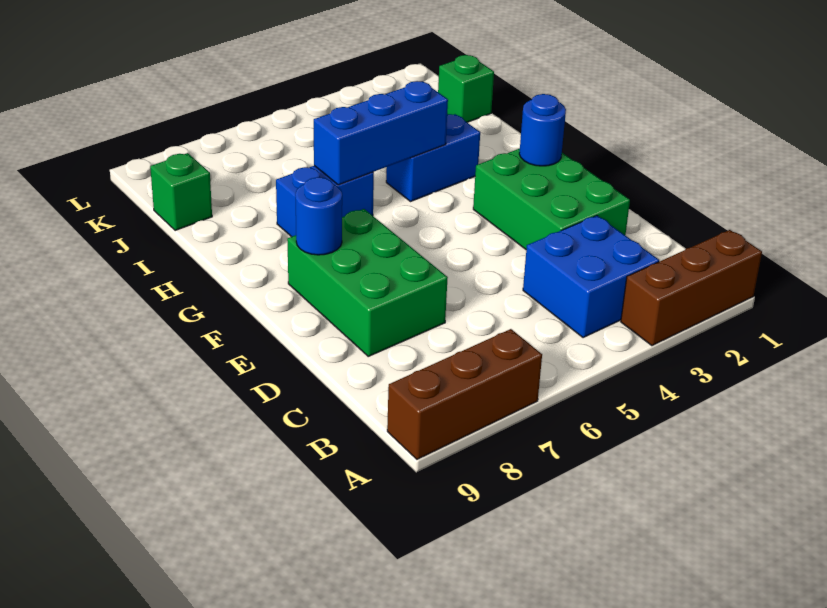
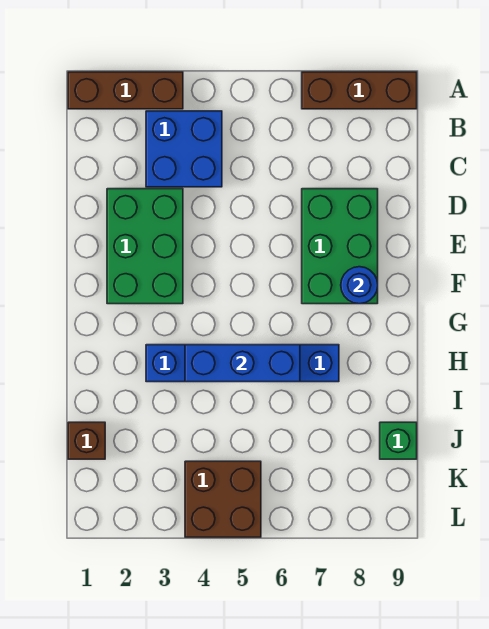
blue 1x1 round brick [519,94,566,166] -> none
green 1x1 brick [438,55,494,122] -> brown 1x1 brick [68,422,105,459]
none -> brown 2x2 brick [185,461,261,537]

